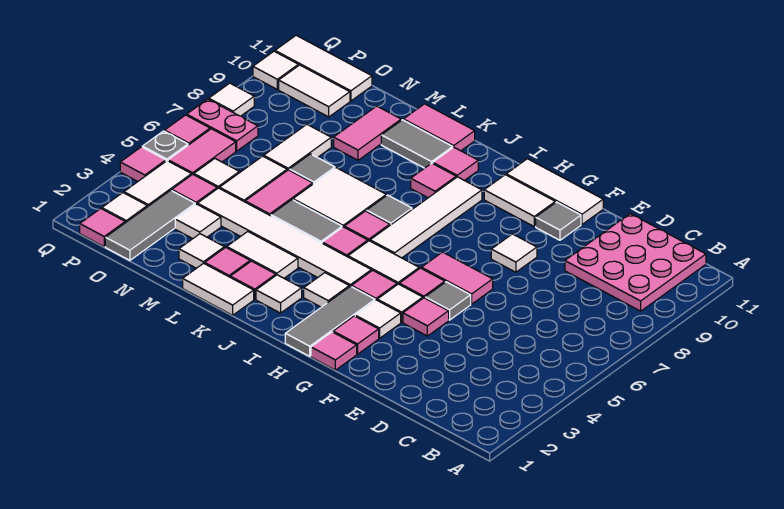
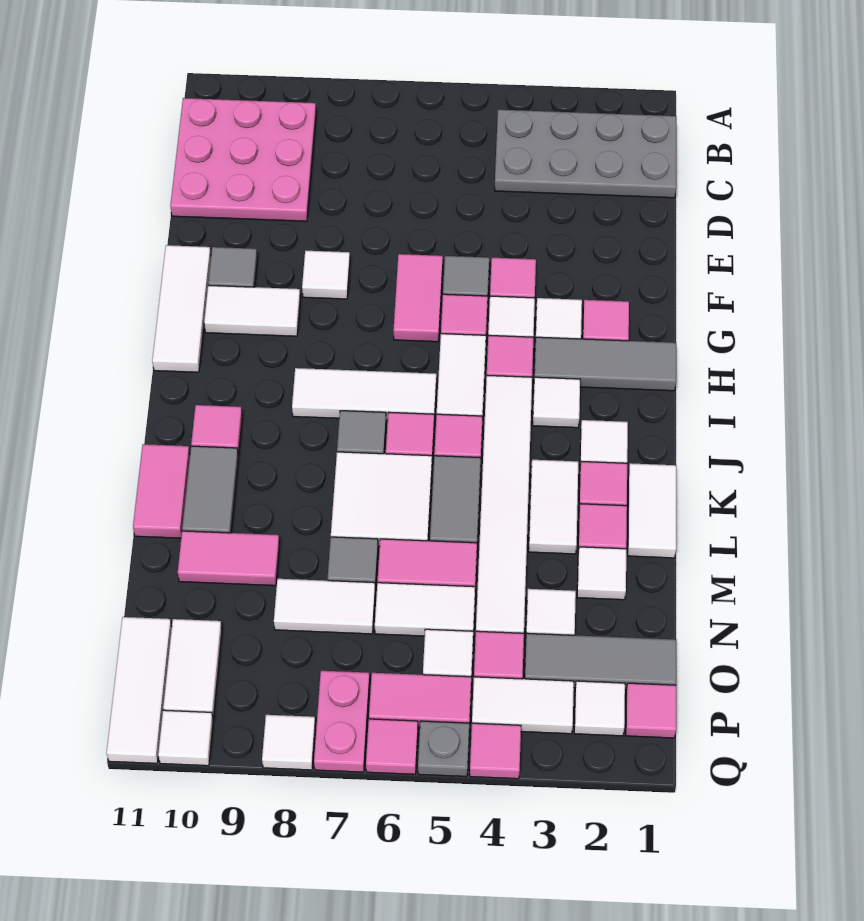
none -> grey 2x4 plate [494,110,676,198]
pink 1x1 tile [311,332,357,370] -> none
white 1x2 tile [484,175,555,227] -> white 1x2 tile turned to [204,285,300,336]
white 1x4 tile [370,177,482,258] -> white 1x3 tile [292,368,436,420]
pink 1x1 tile [411,163,456,198] -> none

